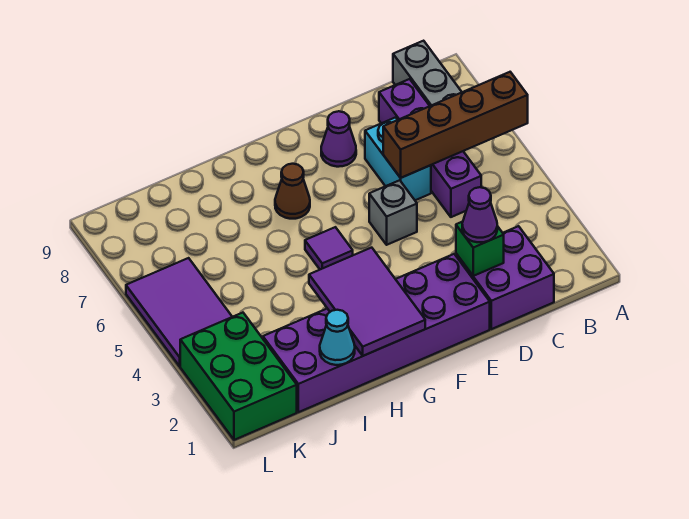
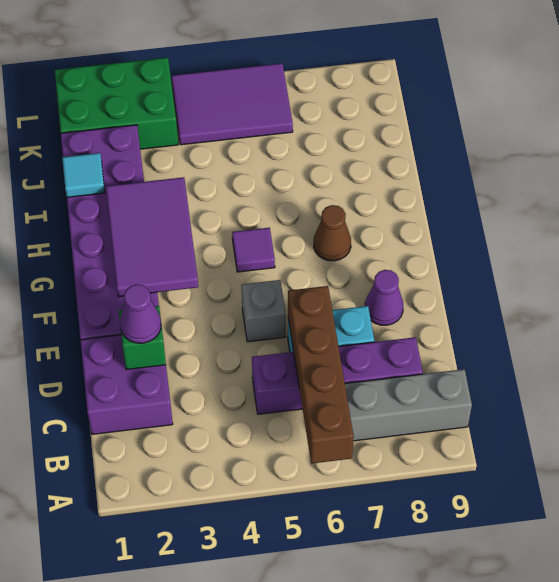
purple 2x3 tile [309,248,425,356] -> purple 2x3 tile turned to [106,177,198,297]
cyan 1x1 cone [320,310,355,365] -> cyan 1x1 tile [62,153,105,197]

